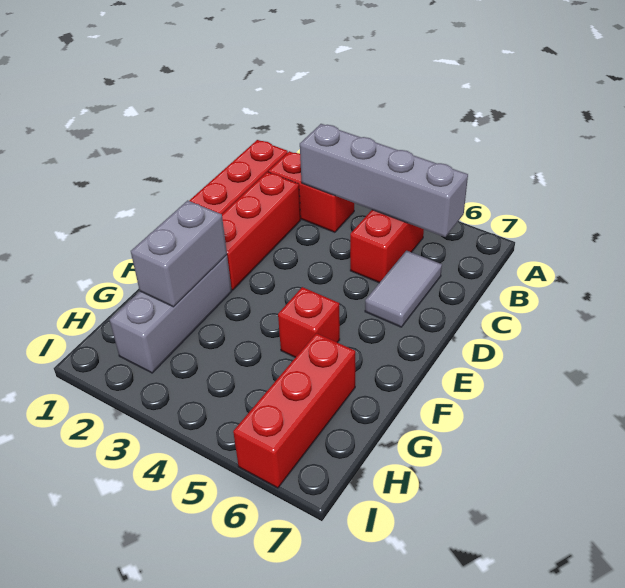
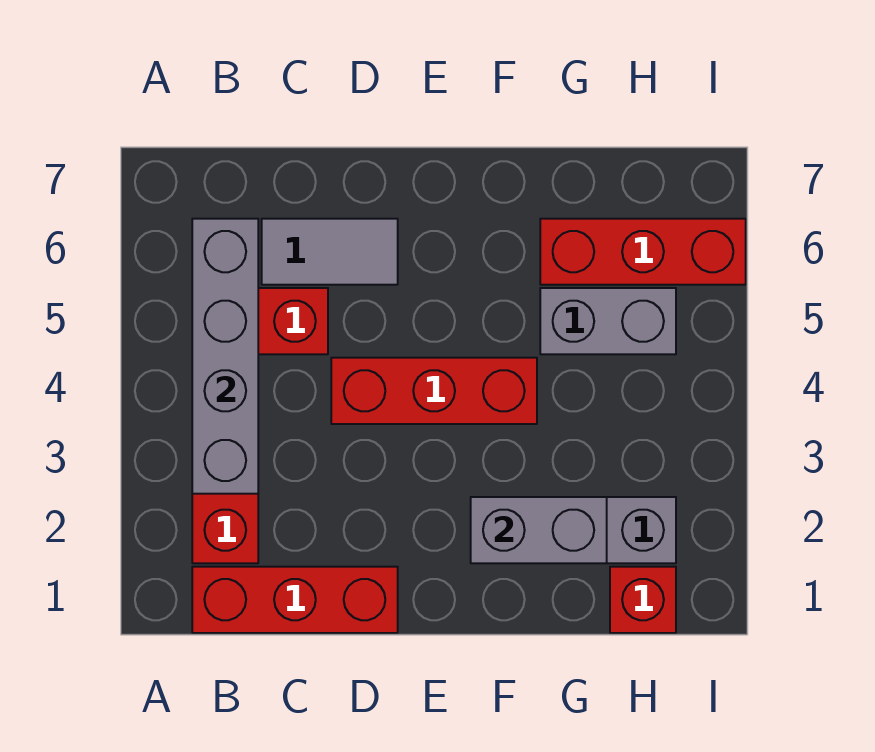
red 1x3 brick [222,172,301,290] -> red 1x3 brick moved to [331,358,537,424]
red 1x1 brick [278,287,340,357] -> red 1x1 brick moved to [610,567,676,633]
none -> grey 1x2 brick [540,288,676,354]

